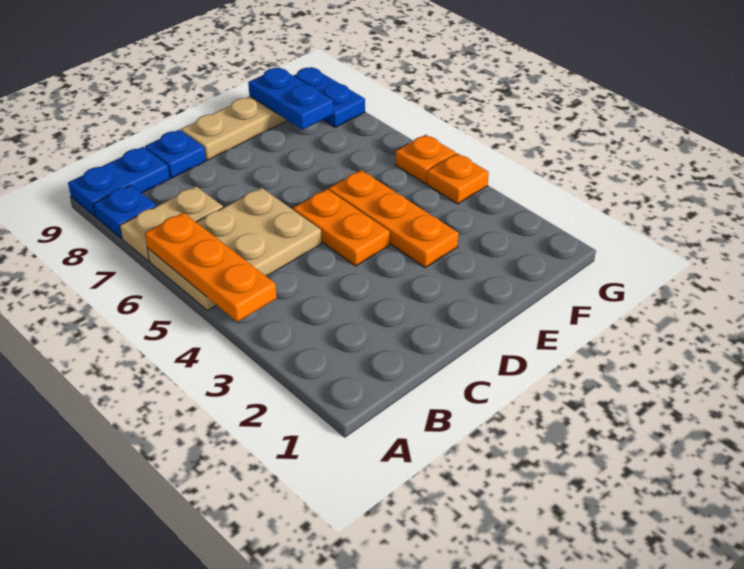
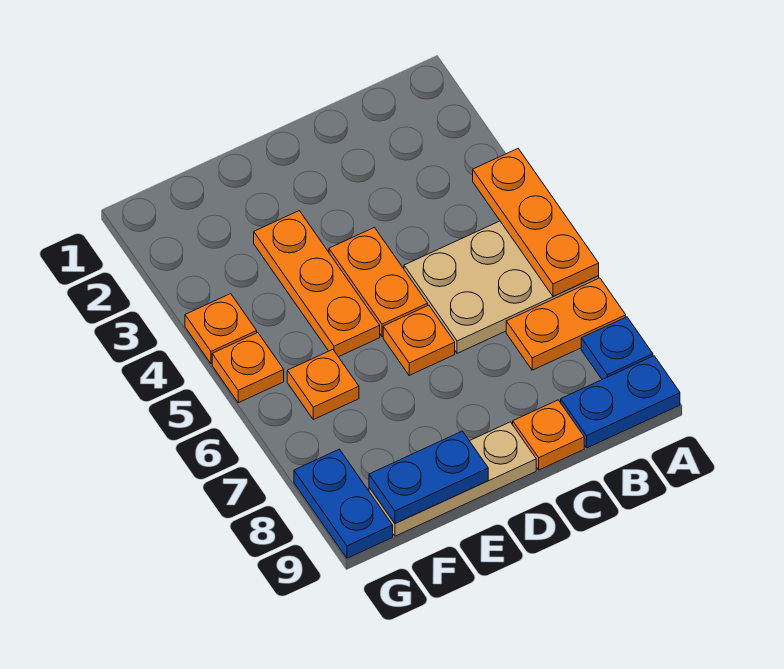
tan 1x2 plate [120,186,223,261] -> orange 1x2 plate [506,278,626,370]
blue 1x1 plate [145,130,206,178] -> orange 1x1 plate [513,400,584,470]
none -> orange 1x1 plate [383,305,455,375]
none -> orange 1x1 plate [287,350,359,420]
blue 1x2 plate [248,68,333,130] -> blue 1x2 plate turned to [369,431,488,523]

